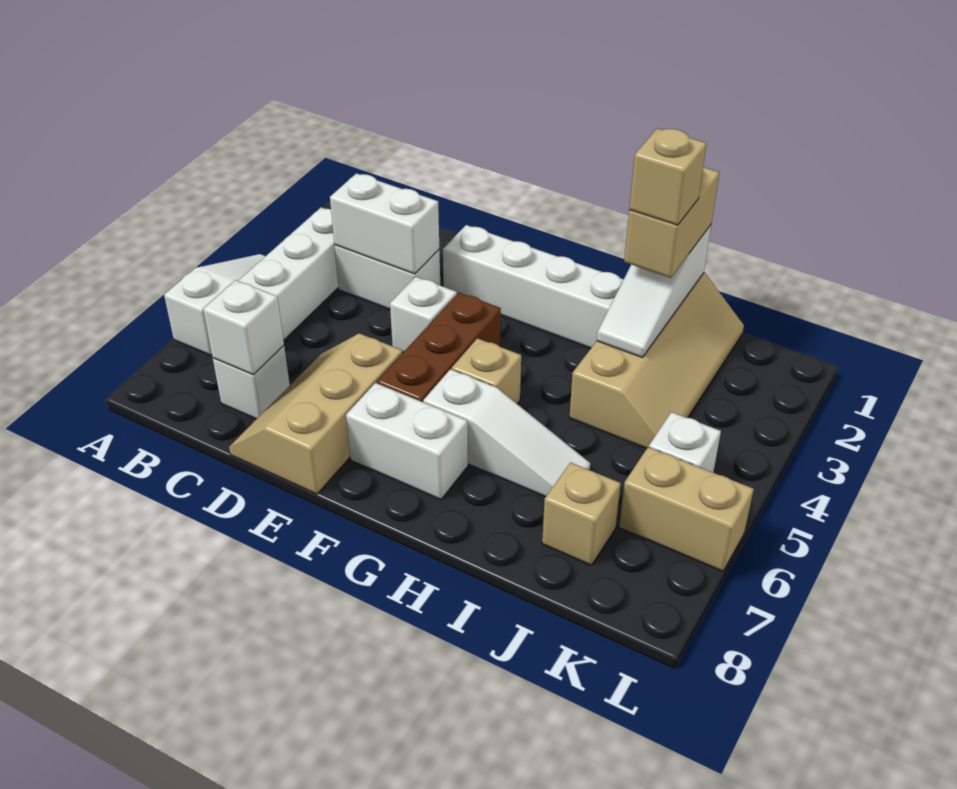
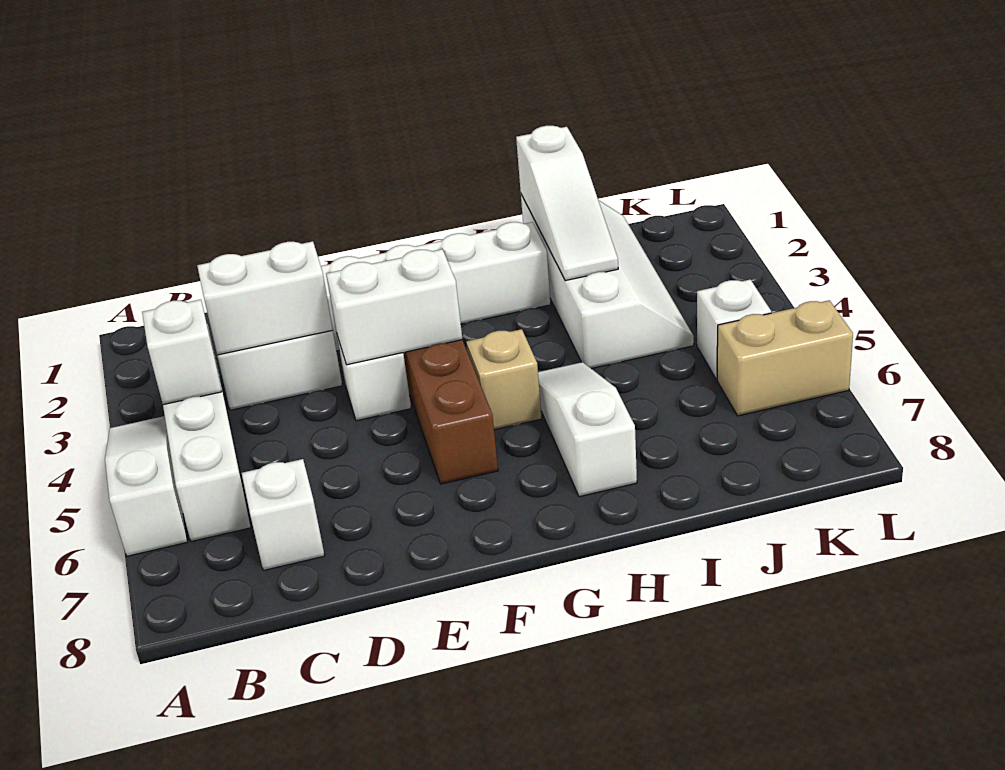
white 1x1 brick [203,280,284,375] -> white 1x1 brick moved to [142,300,222,405]
tan 2x3 slope [229,333,403,494] -> none
white 1x2 brick [346,383,468,500] -> white 1x2 brick moved to [326,249,462,365]
white 1x3 slope [423,369,590,497] -> white 1x3 slope turned to [538,362,637,497]
tan 2x4 slope [569,273,744,448] -> white 2x4 slope [521,195,694,369]
tan 1x2 brick [624,167,719,278] -> none
tan 1x1 brick [629,128,706,225] -> none
tan 1x1 brick [542,463,621,565] -> none

